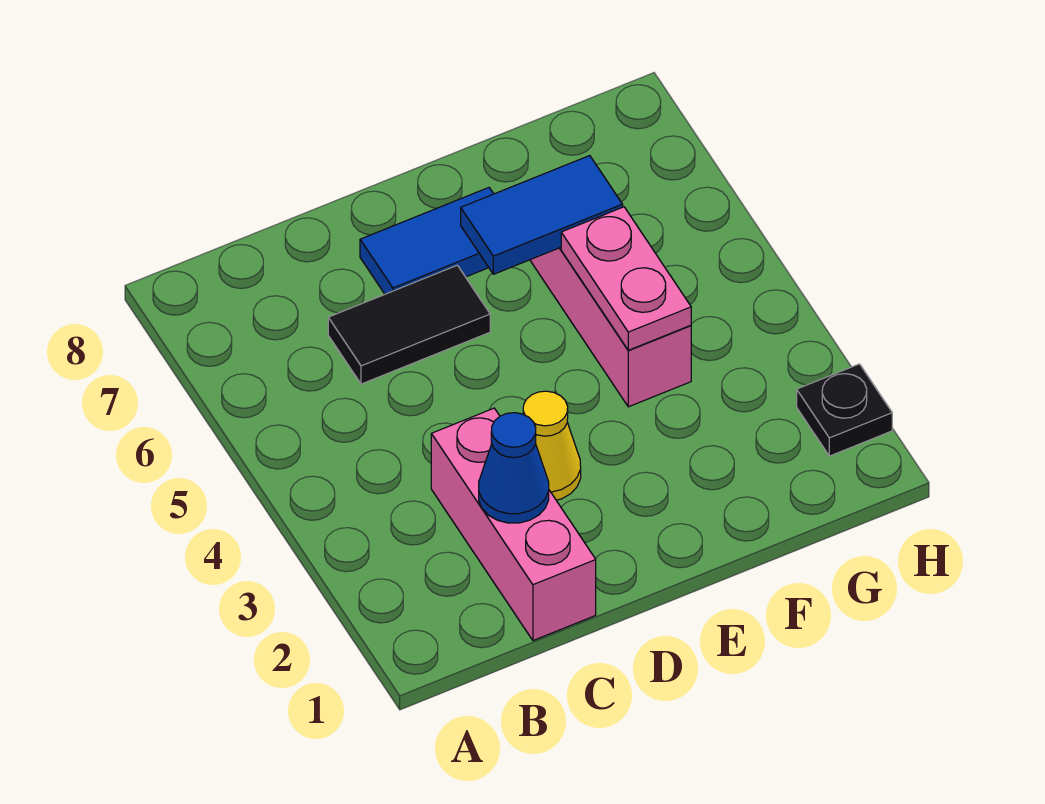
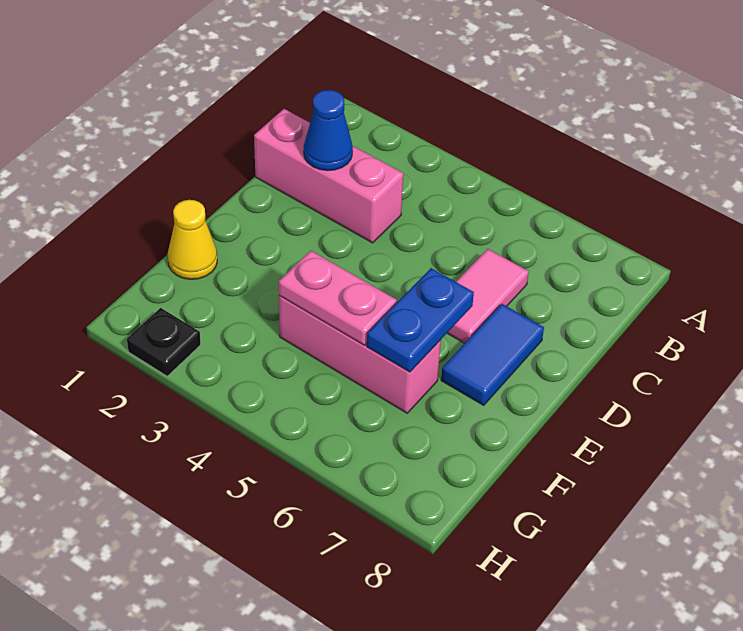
black 1x2 tile [328,265,490,384] -> pink 1x2 tile [447,249,529,343]
yellow 1x1 cone [523,391,581,500] -> yellow 1x1 cone moved to [168,200,217,279]
blue 1x2 tile [461,156,623,274] -> blue 1x2 plate [367,268,474,372]

